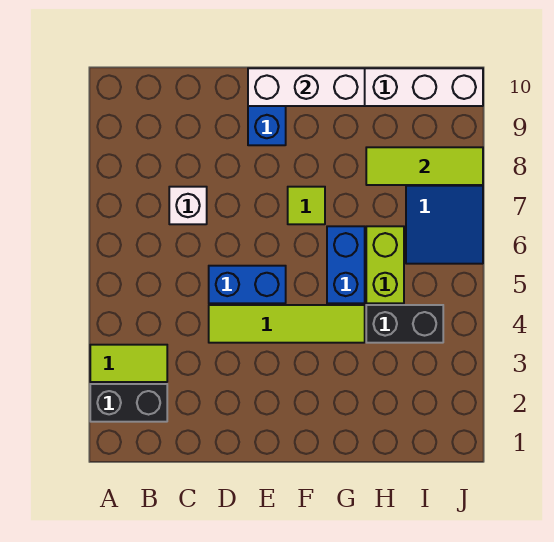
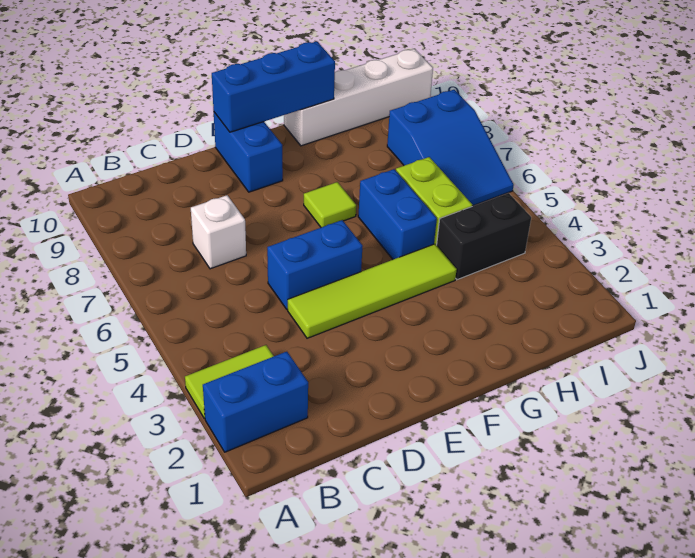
black 1x2 brick [90,384,167,422] -> blue 1x2 brick [203,352,308,452]
white 1x3 brick [248,68,365,106] -> blue 1x3 brick [212,41,335,132]
lime 1x3 tile [366,147,483,185] -> none

